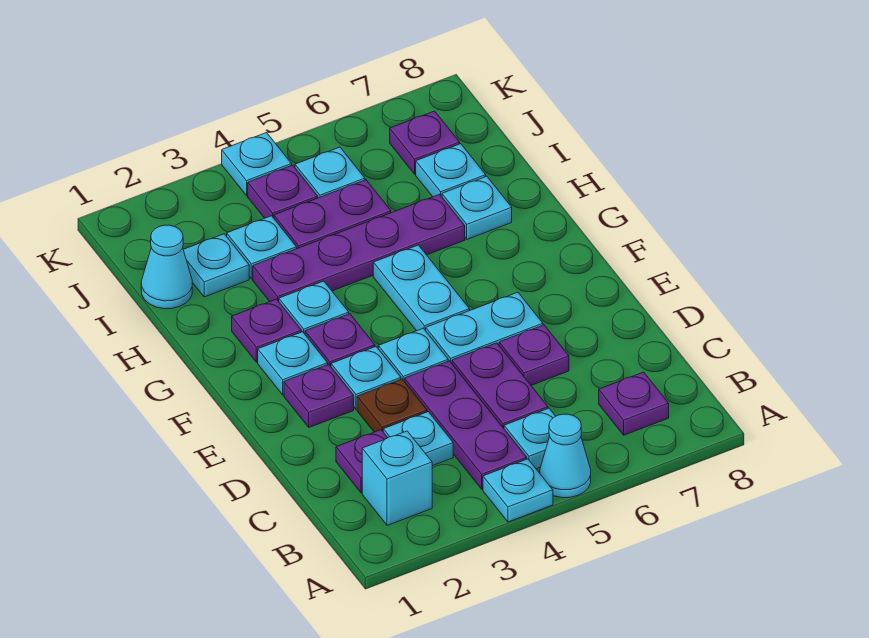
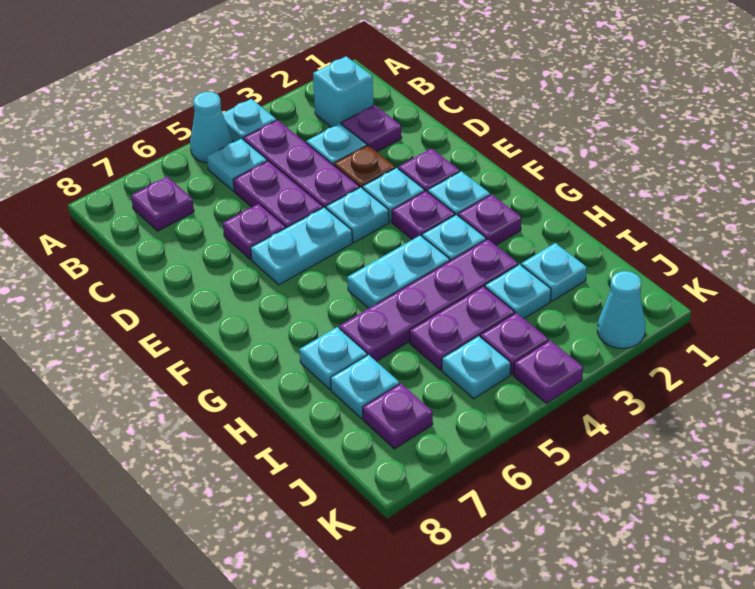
cyan 1x2 plate [373,245,470,331] -> cyan 1x2 plate turned to [347,235,450,308]
cyan 1x1 cone [141,225,192,309] -> cyan 1x1 cone moved to [597,271,645,348]
cyan 1x1 plate [222,133,292,196] -> purple 1x1 plate [514,340,583,403]

